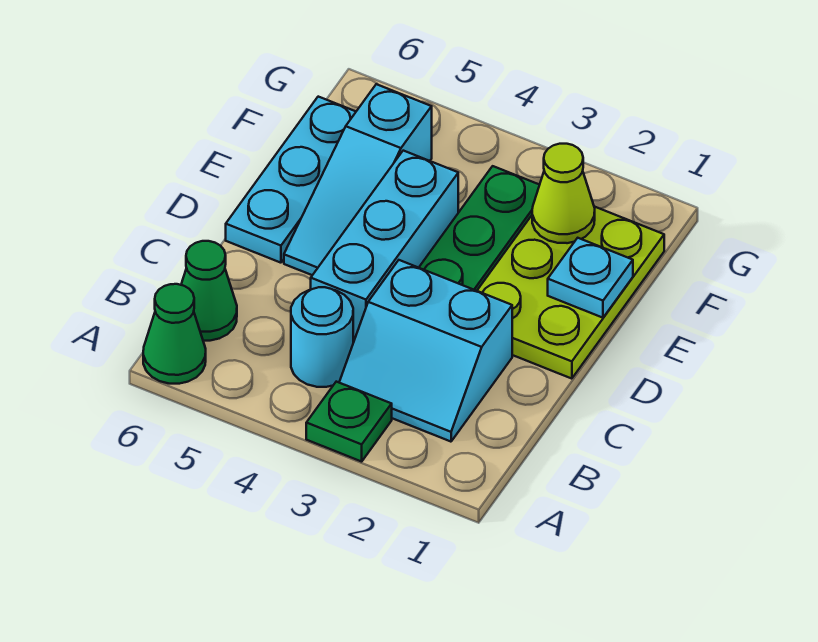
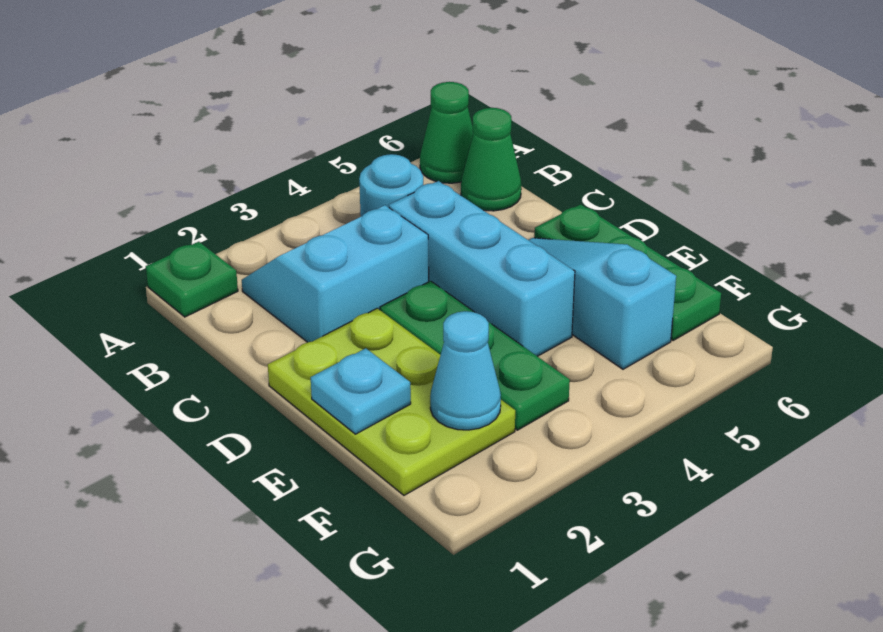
green 1x1 plate [306,382,392,462] -> green 1x1 plate moved to [146,242,238,317]
cyan 1x3 plate [226,97,356,263] -> green 1x3 plate [534,204,721,341]
lime 1x1 cone [532,144,595,243] -> cyan 1x1 cone [430,311,501,430]

